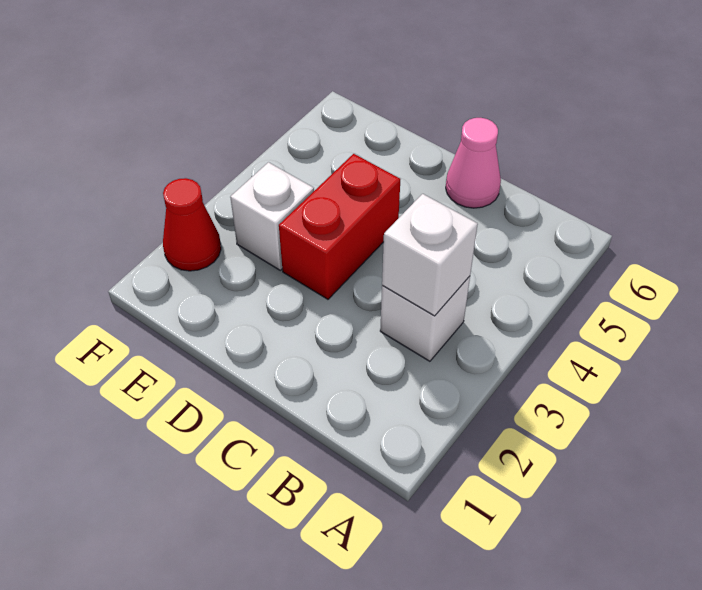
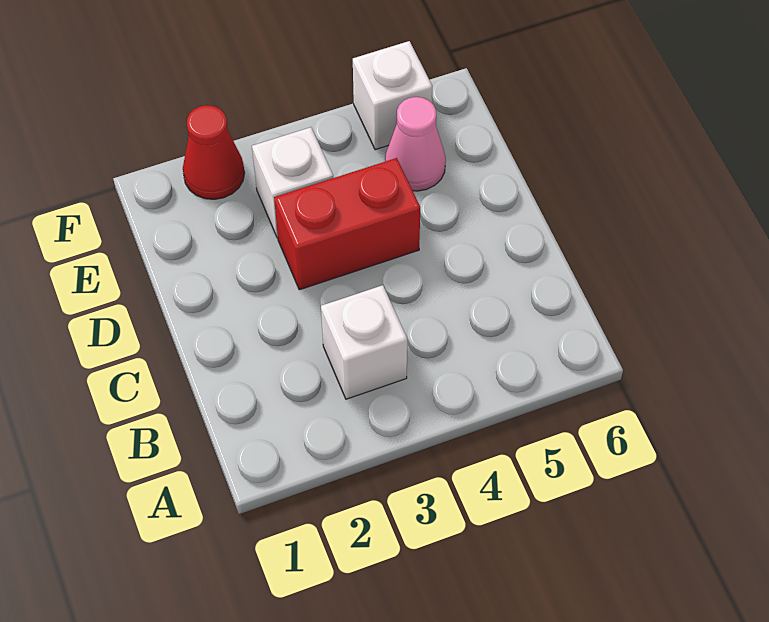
white 1x1 brick [382,194,478,316] -> white 1x1 brick moved to [353,41,432,150]
pink 1x1 cone [446,118,501,208] -> pink 1x1 cone moved to [385,97,446,191]

